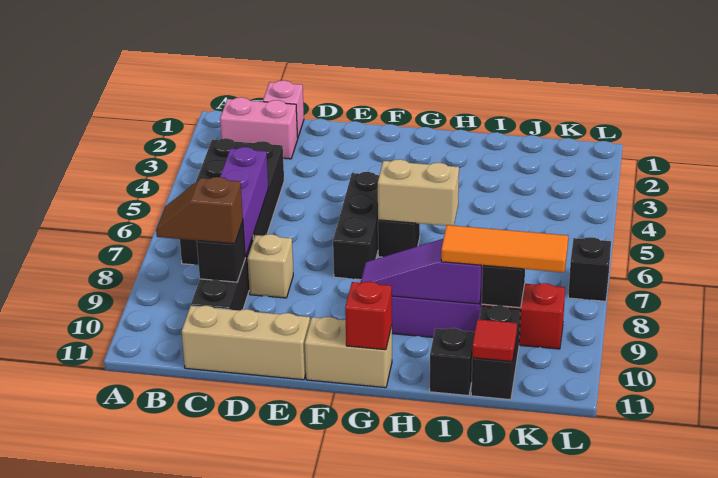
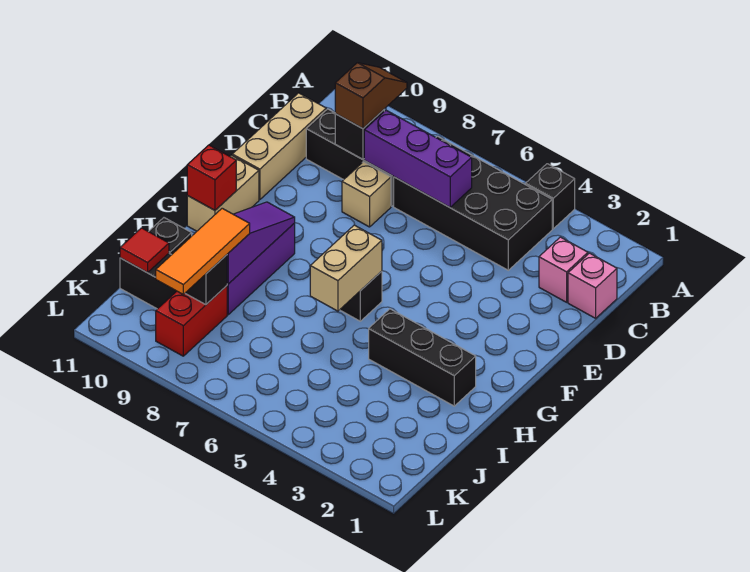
pink 1x2 brick [220,97,298,159] -> pink 1x1 brick [539,237,588,302]
black 1x3 brick [333,172,379,280] -> black 1x3 brick moved to [369,309,476,406]
black 1x1 brick [568,237,611,301] -> black 1x1 brick moved to [526,164,575,229]

